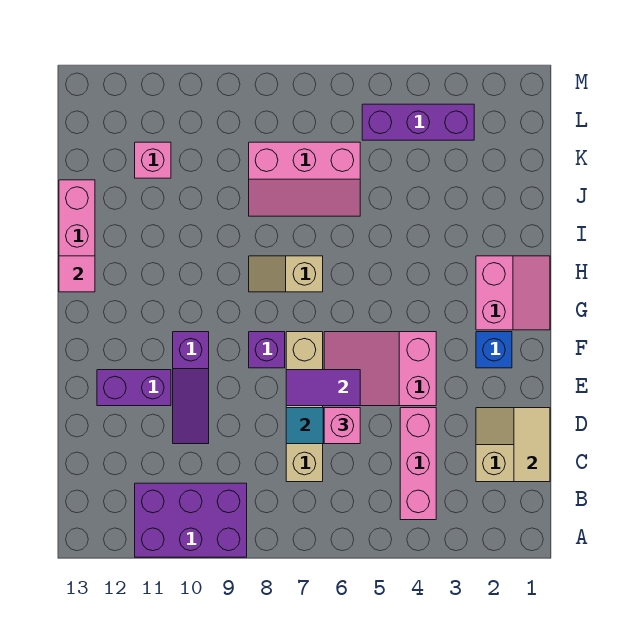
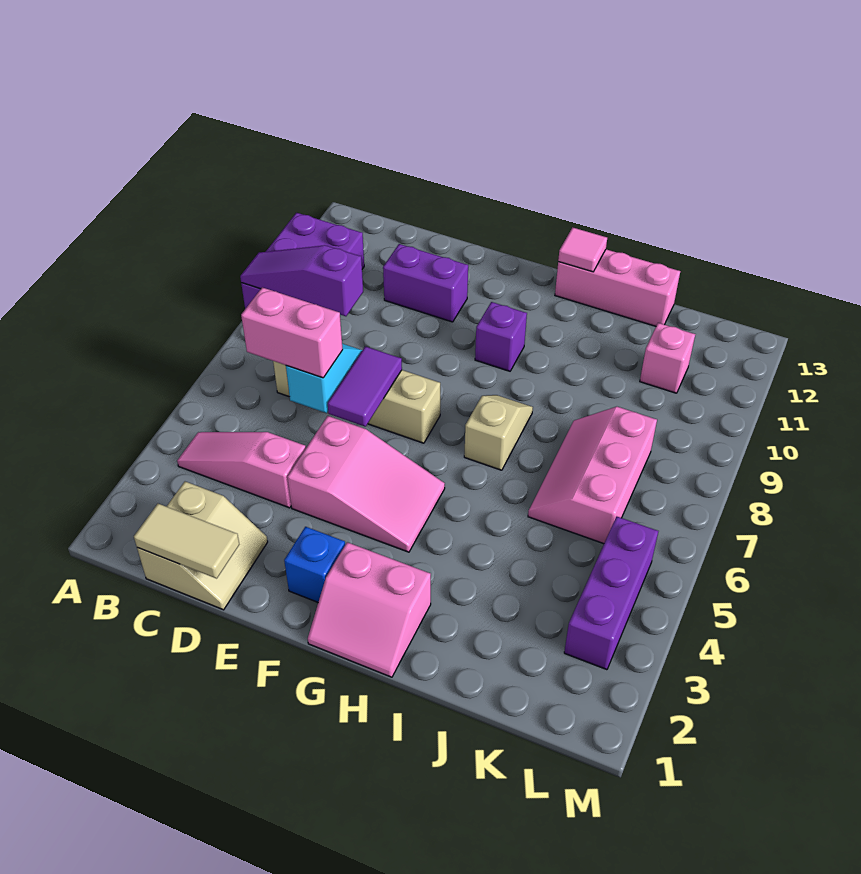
pink 1x3 brick [400,408,436,520] -> pink 1x3 slope [177,432,306,508]
pink 1x1 brick [324,408,360,444] -> pink 1x2 brick [241,287,343,378]
purple 1x3 slope [173,332,209,444] -> purple 1x3 slope moved to [240,245,363,316]
pink 2x3 slope [324,332,436,406] -> pink 2x3 slope turned to [287,416,445,552]
purple 1x2 brick [97,370,171,406] -> purple 1x2 brick turned to [383,244,468,322]
purple 1x1 brick [249,332,285,368] -> purple 1x1 brick moved to [475,302,527,371]

